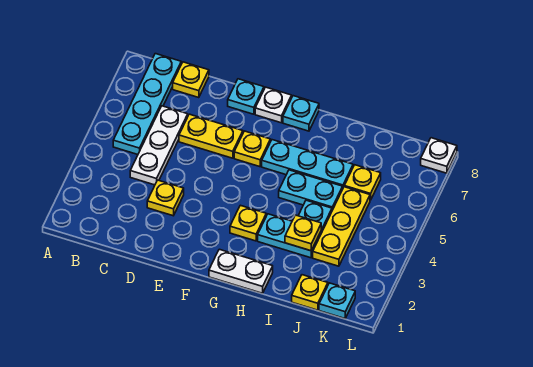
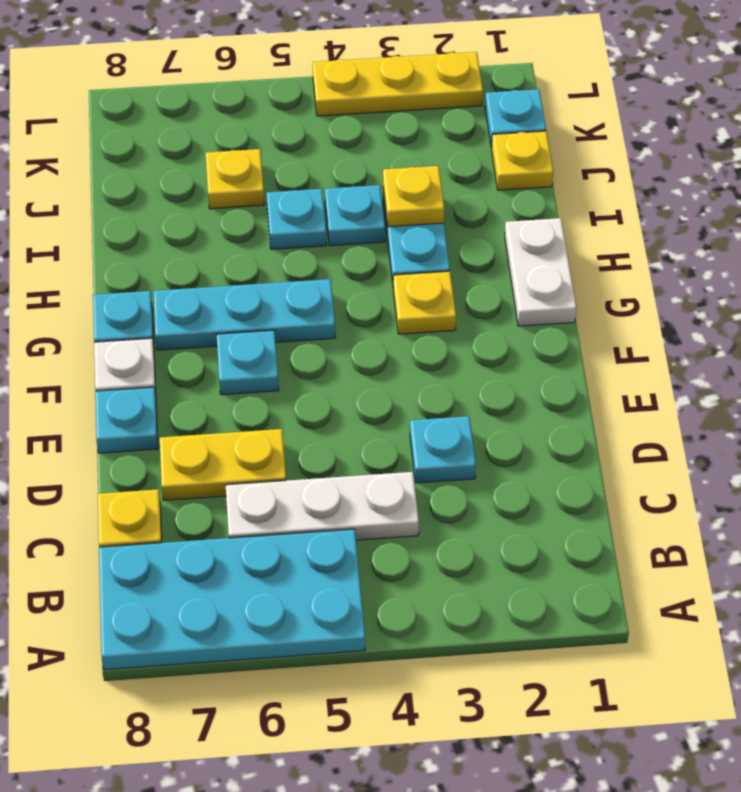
cyan 1x4 plate [113,54,181,155] -> cyan 2x4 plate [99,529,365,670]
yellow 1x1 plate [147,180,184,216] -> cyan 1x1 plate [410,416,476,483]
yellow 1x2 plate [179,114,243,158] -> yellow 1x2 plate turned to [160,429,286,500]
yellow 1x1 plate [234,131,270,167] -> cyan 1x1 plate [216,330,279,395]
cyan 1x3 plate [262,140,353,187] -> cyan 1x3 plate turned to [153,279,335,350]
cyan 1x2 plate [279,170,343,210] -> cyan 1x1 plate [267,189,326,249]
yellow 1x3 plate [313,187,370,266] -> yellow 1x3 plate moved to [313,52,483,116]
white 1x1 plate [421,138,457,173] -> none

